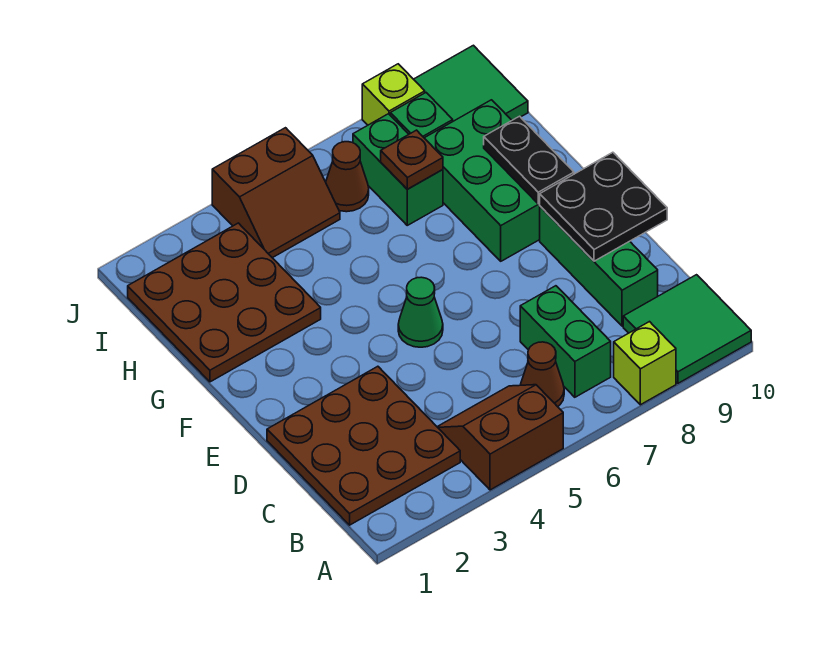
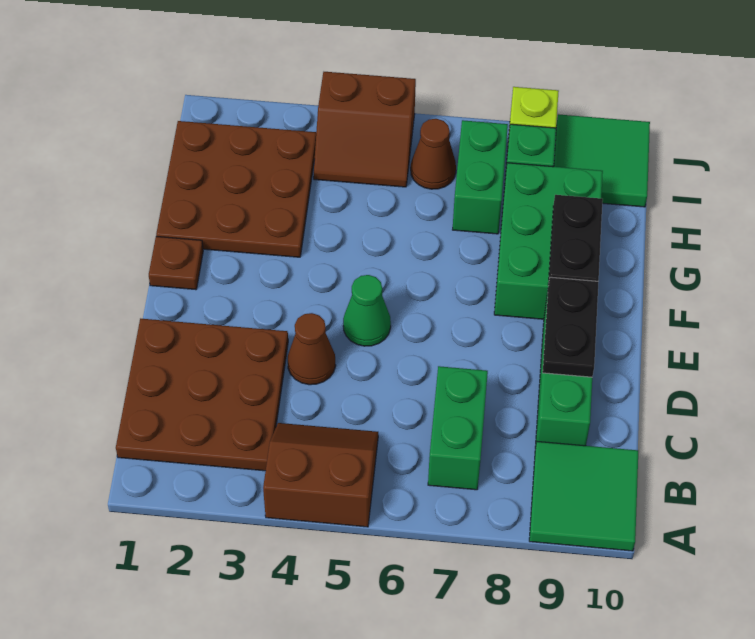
lime 1x1 brick [614,322,676,405] -> none
brown 1x1 cone [521,342,564,407] -> brown 1x1 cone moved to [288,313,336,385]
black 2x2 plate [539,152,667,261] -> black 1x2 plate [543,277,599,377]
brown 1x1 plate [381,130,443,189] -> brown 1x1 plate moved to [149,236,203,290]

